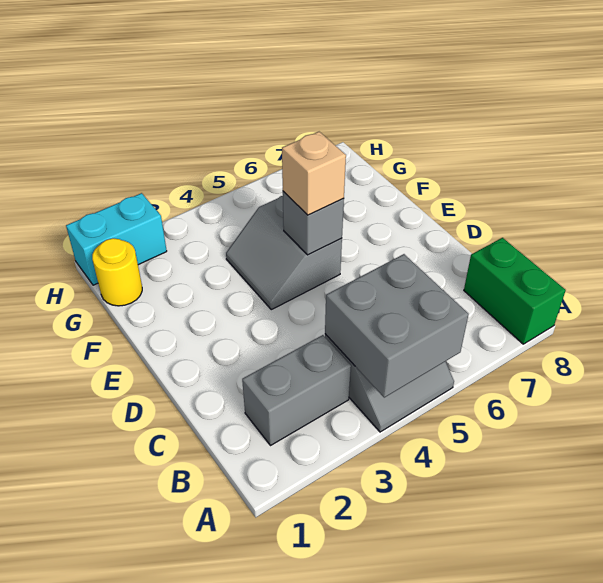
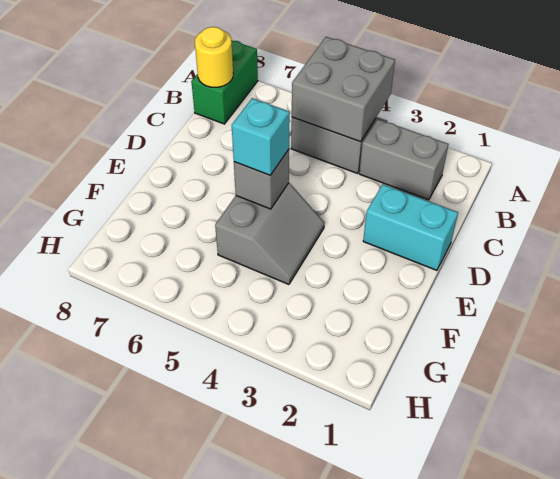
tan 1x1 brick [282,132,346,215] -> cyan 1x1 brick [232,98,290,175]
yellow 1x1 round brick [92,238,142,306] -> yellow 1x1 round brick moved to [195,27,233,87]
cyan 1x2 brick [66,193,167,285] -> cyan 1x2 brick moved to [363,184,458,270]

